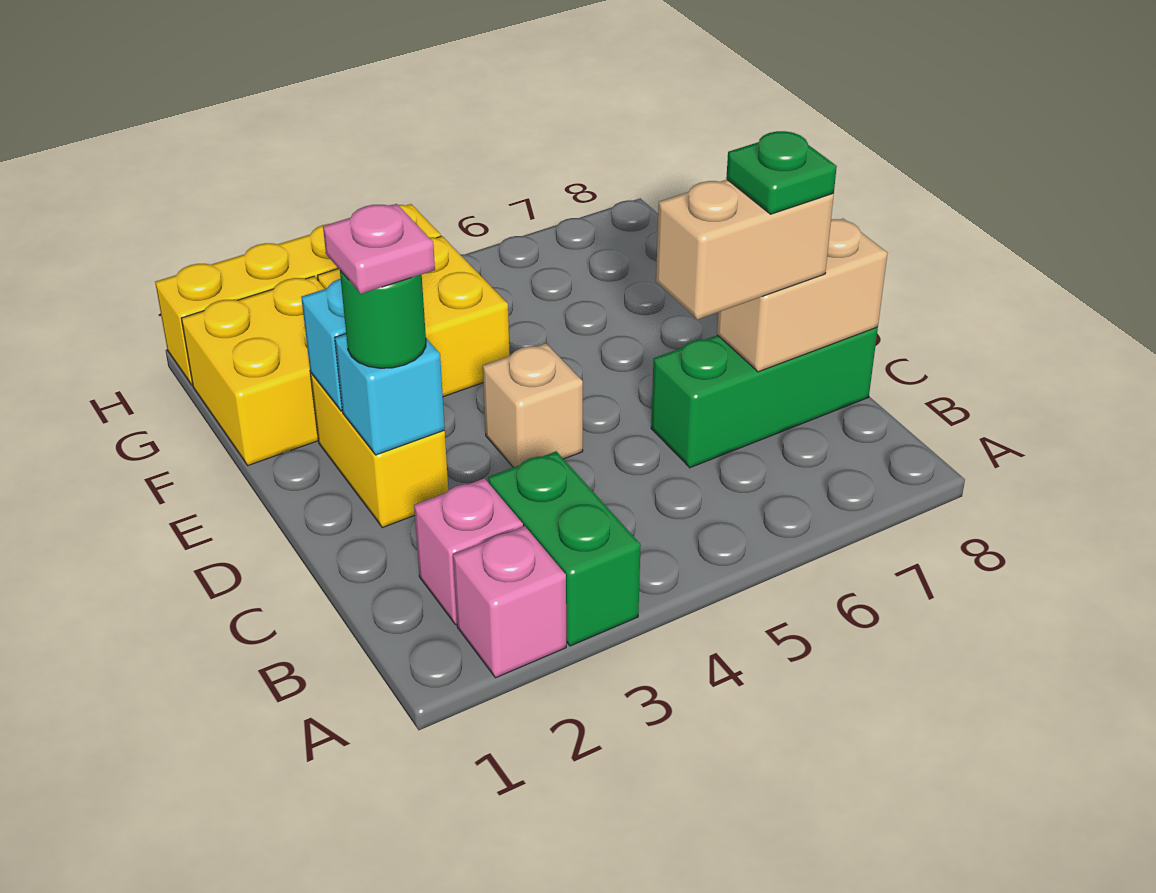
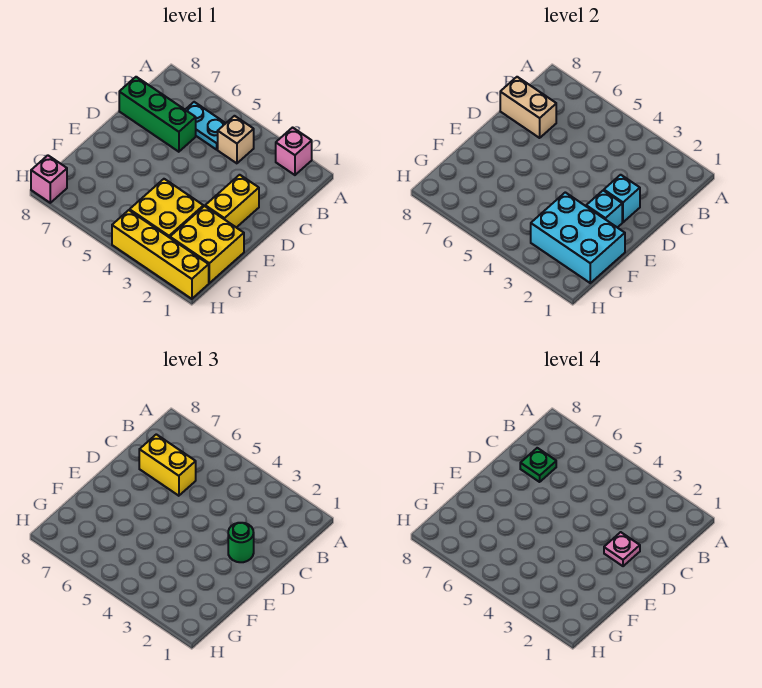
green 1x2 brick [488,452,641,646] -> none
pink 1x1 brick [414,478,523,625] -> pink 1x1 brick moved to [31,155,67,203]
none -> cyan 1x2 plate [185,102,226,150]
tan 1x2 brick [656,180,834,319] -> yellow 1x2 brick [139,434,196,496]
tan 1x1 brick [483,344,583,467] -> tan 1x1 brick moved to [218,116,254,163]
none -> cyan 2x3 brick [531,192,625,283]

